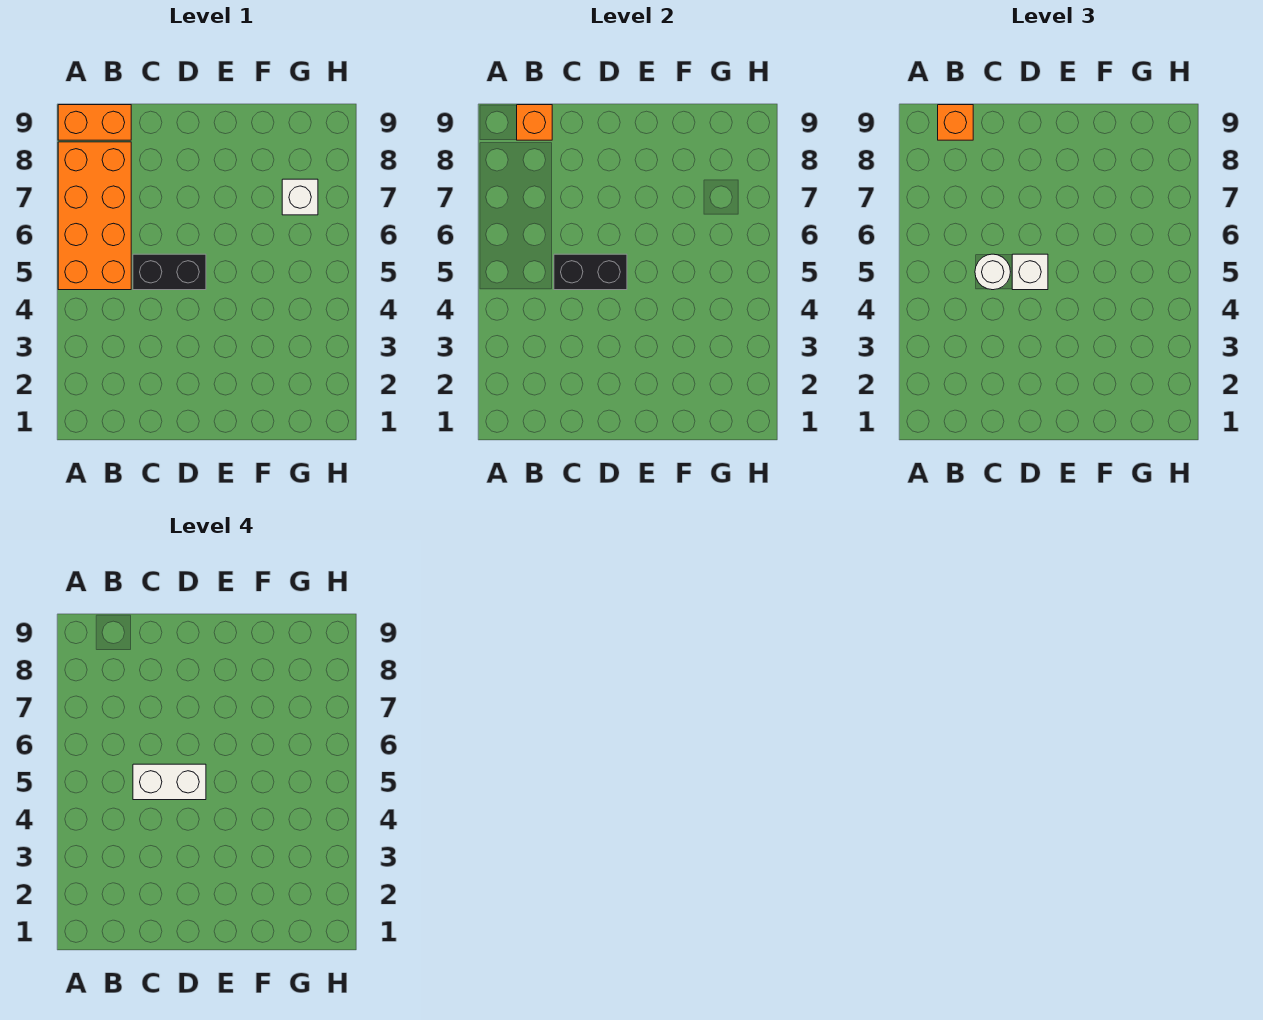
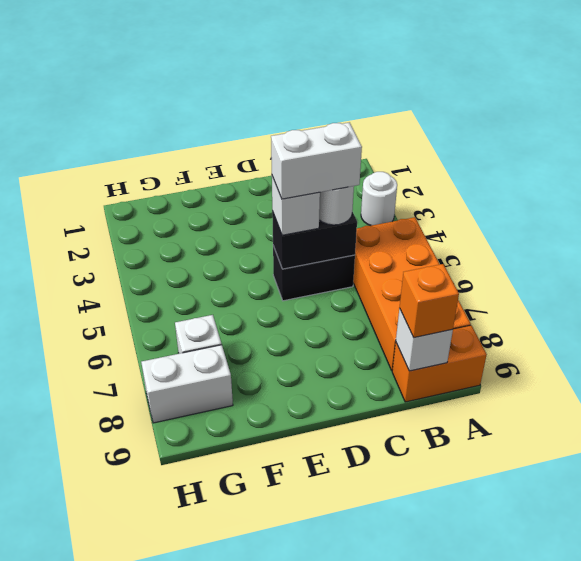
none -> white 1x1 round brick [361,172,397,226]
orange 1x1 brick [517,105,552,140] -> white 1x1 brick [396,308,453,371]
none -> white 1x2 brick [141,345,233,423]

